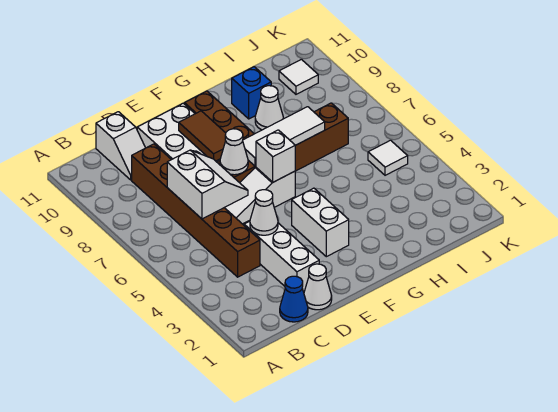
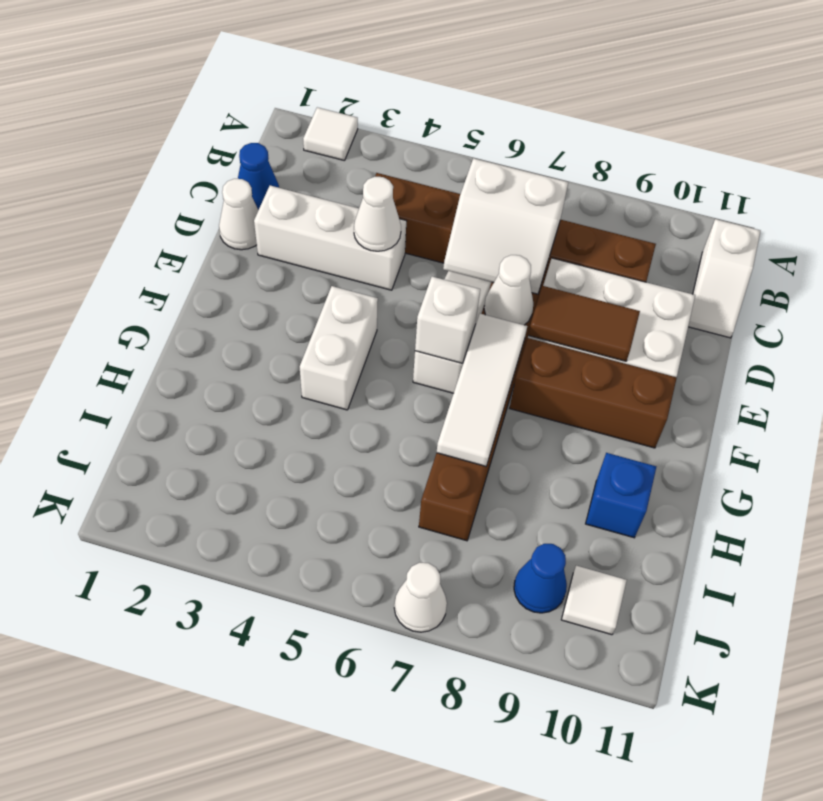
white 1x2 slope [96,112,145,180] -> white 1x2 slope turned to [688,219,760,338]
white 1x2 brick [292,188,349,257] -> white 1x2 brick turned to [299,286,378,410]
white 1x1 cone [255,86,283,130] -> white 1x1 cone moved to [394,563,447,632]
white 1x1 tile [368,140,408,175] -> white 1x1 tile moved to [303,107,358,161]
none -> blue 1x1 cone [514,544,567,613]

